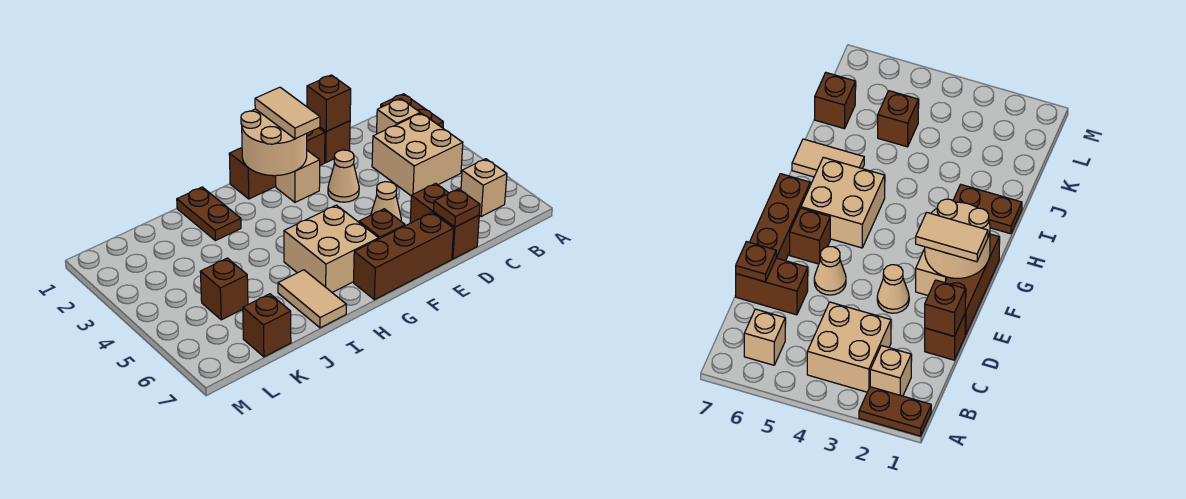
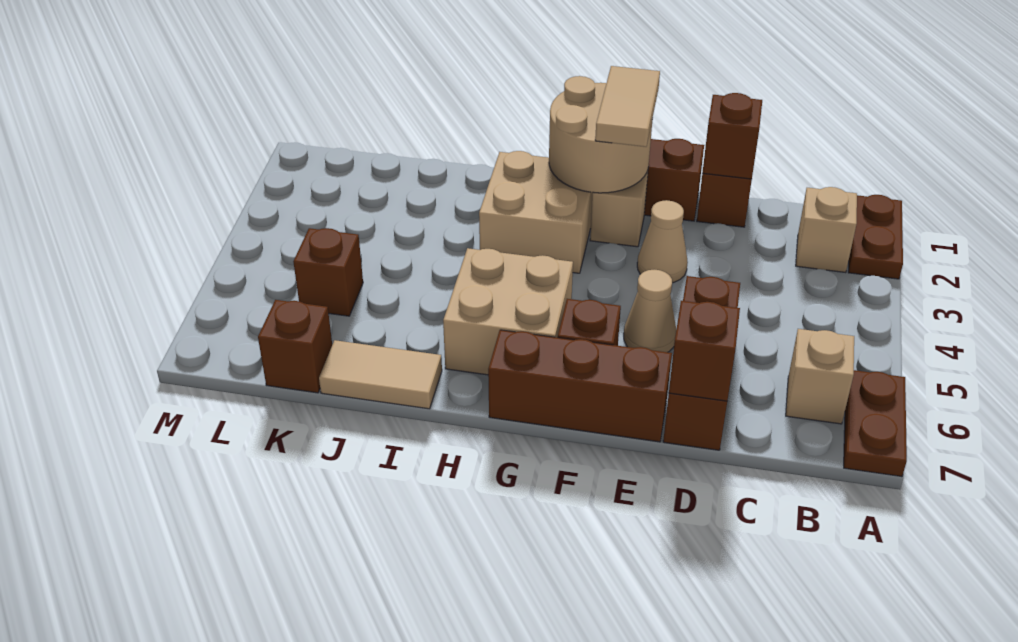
tan 2x2 brick [372,113,463,196] -> tan 2x2 brick moved to [479,151,593,273]
brown 1x2 brick [410,183,479,259] -> brown 1x3 brick [663,276,740,450]
brown 1x1 plate [434,189,480,227] -> brown 1x1 brick [669,301,740,401]
brown 1x2 plate [177,187,241,241] -> brown 1x2 plate moved to [844,370,907,477]
tan 1x2 tile [278,270,346,328] -> tan 1x2 tile turned to [319,340,442,409]

